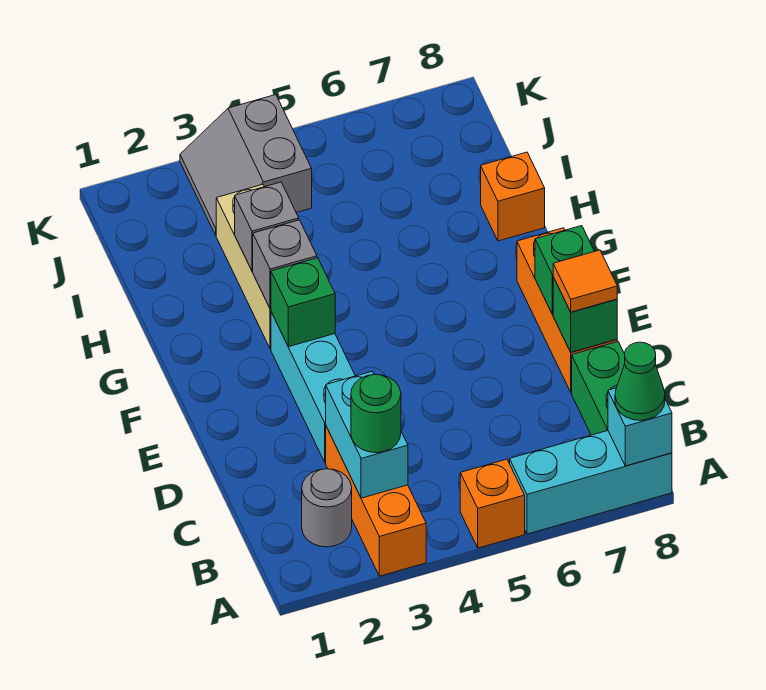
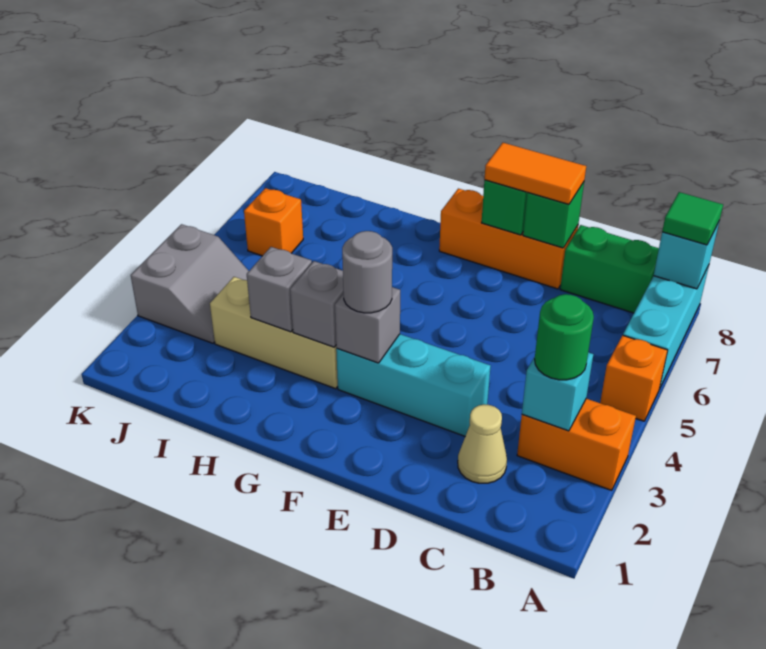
orange 1x3 brick [326,427,426,576] -> orange 1x2 brick [517,399,636,490]
green 1x1 cone [615,342,665,420] -> green 1x1 tile [662,192,723,245]
grey 1x1 round brick [302,469,352,547] -> grey 1x1 round brick moved to [342,231,392,313]
cyan 1x2 brick [326,372,408,498] -> cyan 1x1 brick [522,352,593,431]
none -> tan 1x1 cone [458,404,507,483]
orange 1x1 tile [553,250,617,312] -> orange 1x2 tile [485,143,586,204]
green 1x1 brick [271,258,335,347] -> grey 1x1 brick [335,287,400,363]
orange 1x1 brick [481,152,545,241] -> orange 1x1 brick moved to [244,188,303,256]
grey 2x2 slope [180,95,312,235] -> grey 2x2 slope turned to [131,224,249,343]

